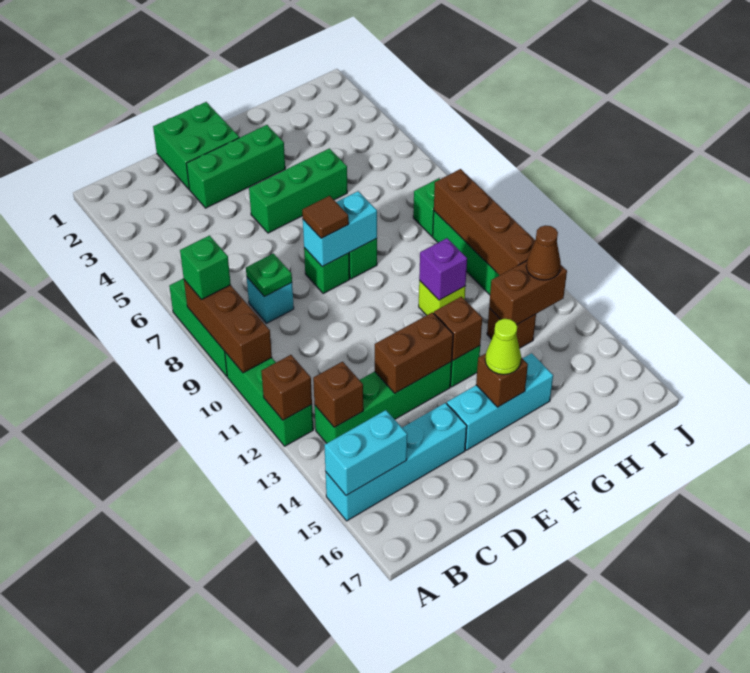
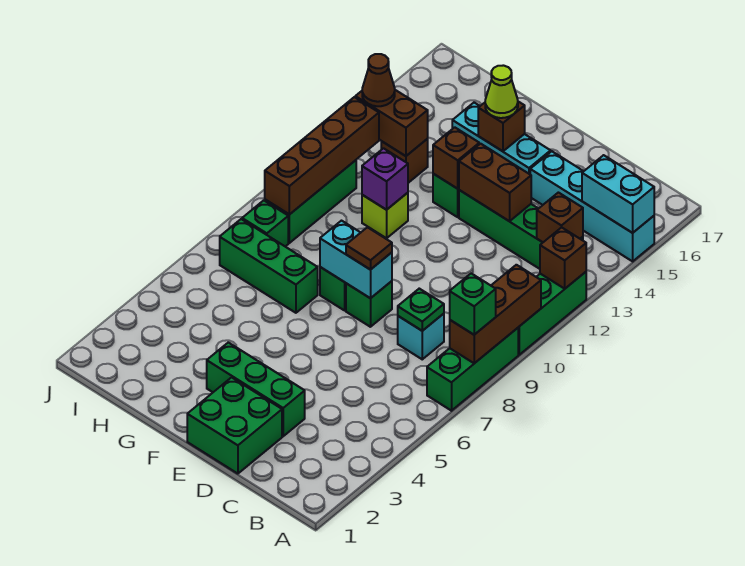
green 1x3 brick [249,148,347,233] -> green 1x3 brick moved to [220,219,318,313]

